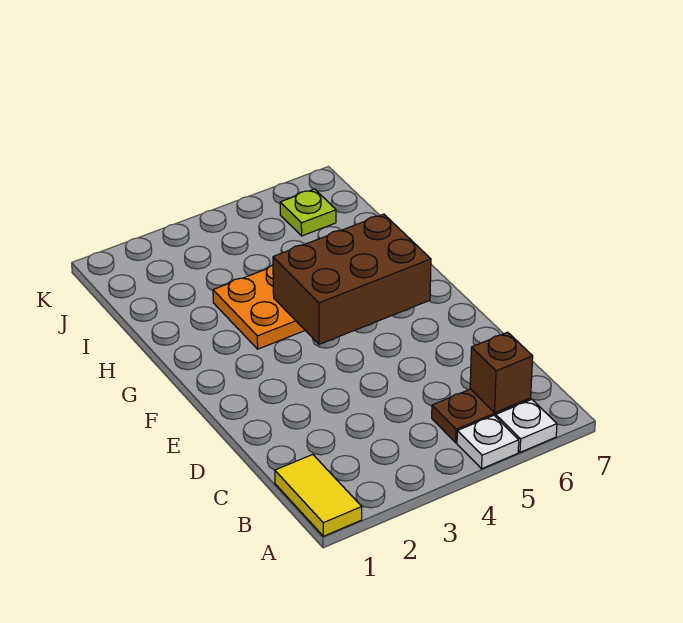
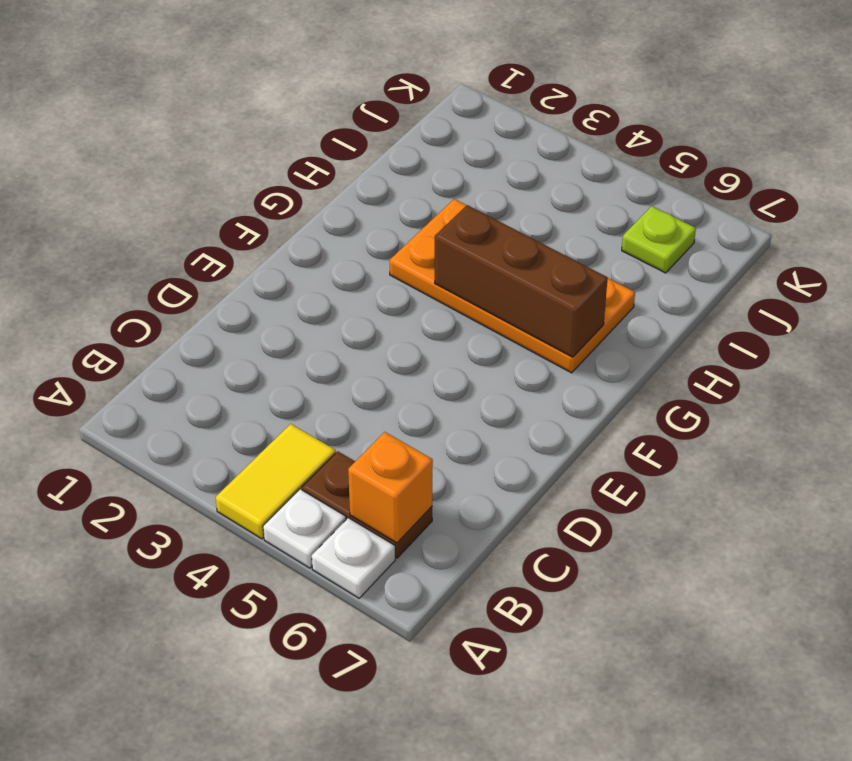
yellow 1x2 tile [275,455,362,536] -> yellow 1x2 tile moved to [216,424,336,539]
brown 1x1 brick [470,332,533,412] -> orange 1x1 brick [348,432,433,543]
brown 2x3 brick [273,214,431,344] -> brown 1x3 brick [435,205,608,357]

